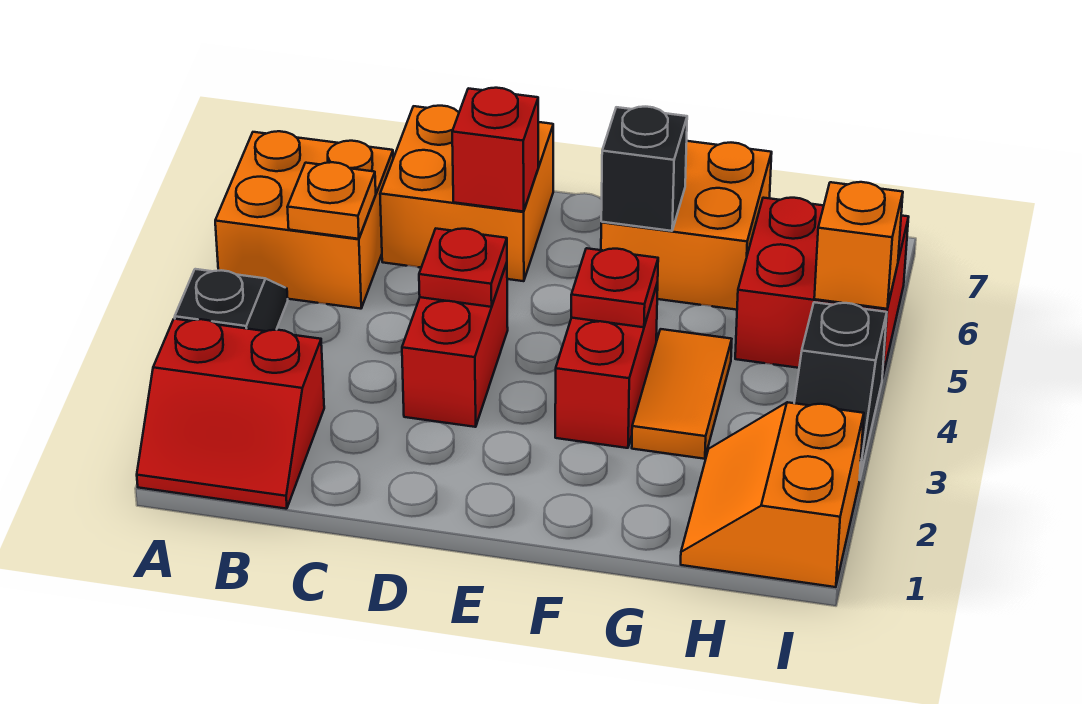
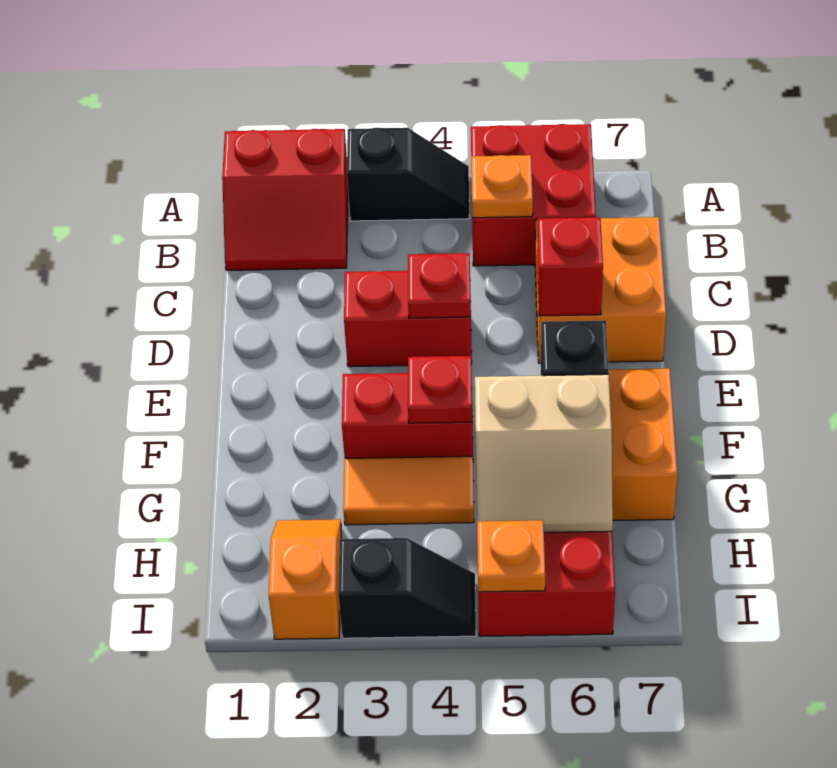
red 2x2 slope [137,319,324,509] -> red 2x2 slope turned to [222,129,348,270]
orange 2x2 brick [215,131,393,309] -> red 2x2 brick [471,124,596,266]
none -> tan 2x2 slope [475,374,613,533]
orange 2x2 slope [681,402,864,587] -> orange 1x2 slope [269,519,341,639]
black 1x2 slope [794,302,887,477] -> black 1x2 slope turned to [338,538,476,638]
orange 1x1 brick [814,182,903,309] -> orange 1x1 plate [477,520,545,592]

